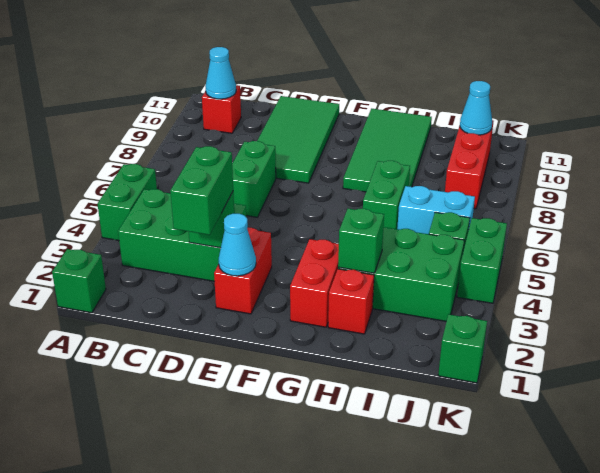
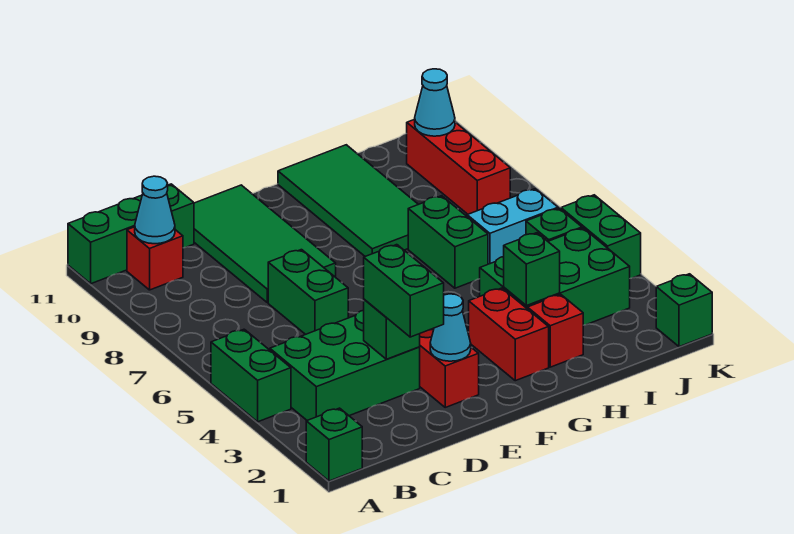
none -> green 1x3 brick [68,184,194,284]

